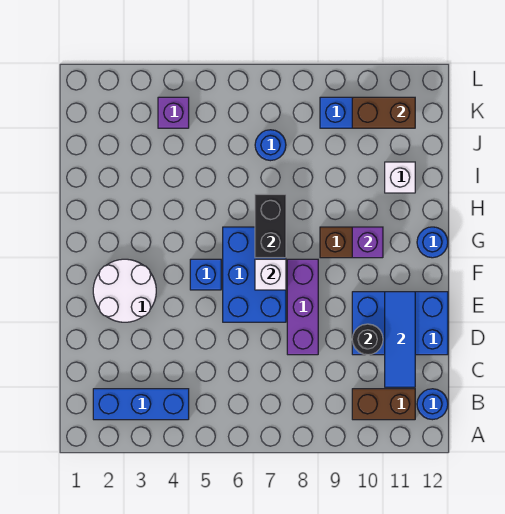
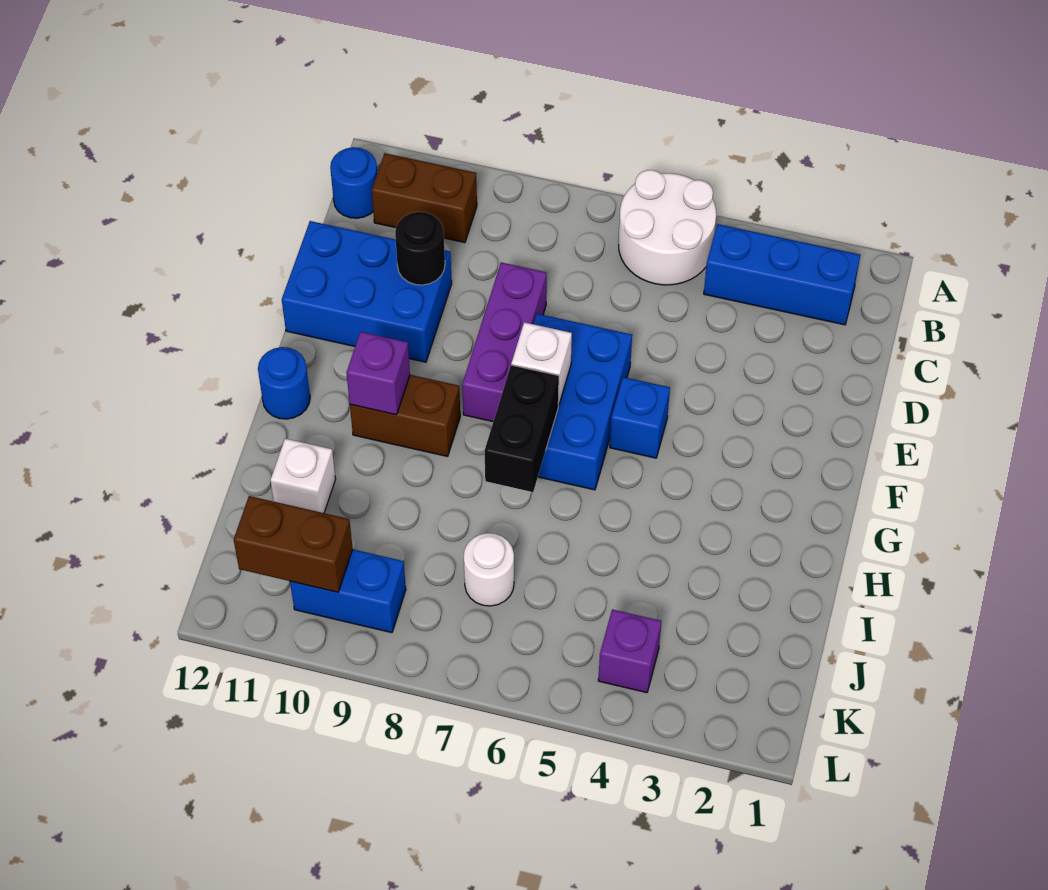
blue 1x3 tile [385,292,415,387] -> none
white 2x2 round brick [93,259,156,322] -> white 2x2 round brick moved to [619,170,716,285]
blue 1x1 round brick [255,130,286,161] -> white 1x1 round brick [464,533,514,606]

